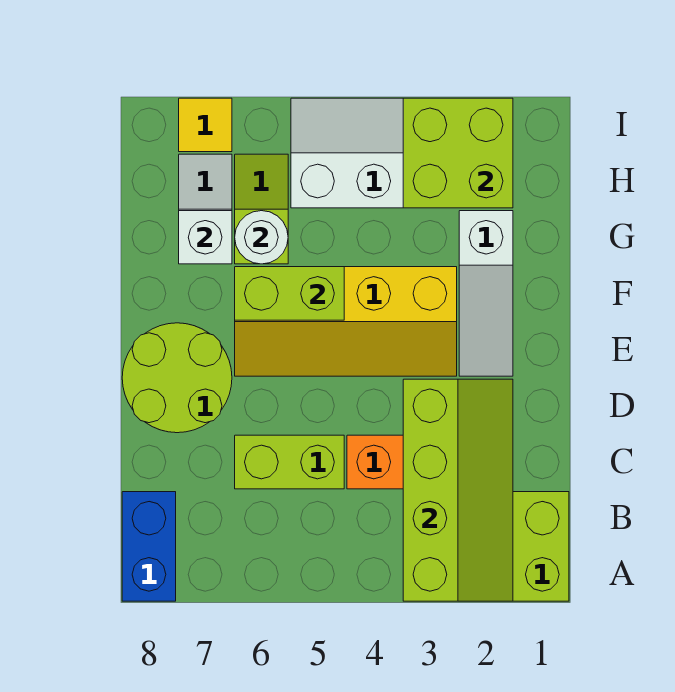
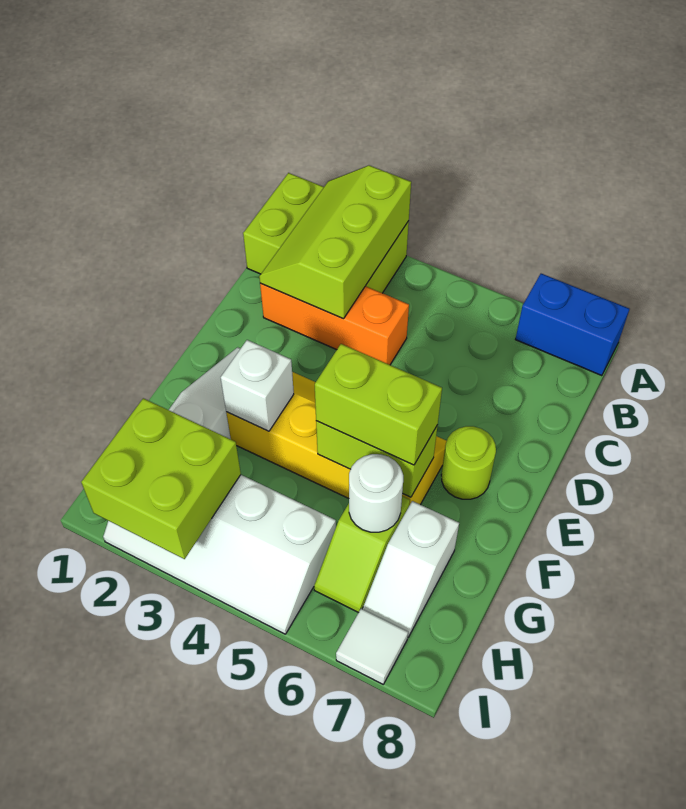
lime 2x4 slope [403,379,513,601] -> lime 2x3 slope [259,165,411,319]
blue 1x2 brick [122,492,176,601] -> blue 1x2 brick turned to [515,274,629,376]
lime 1x2 brick [235,435,344,489] -> lime 1x2 brick moved to [315,344,442,465]
lime 2x2 round brick [122,323,232,433] -> lime 1x1 round brick [441,426,496,499]
white 1x1 brick [179,211,232,264] -> white 1x1 brick moved to [221,340,294,431]
yellow 1x1 tile [179,98,232,152] -> white 1x1 tile [336,609,408,684]

